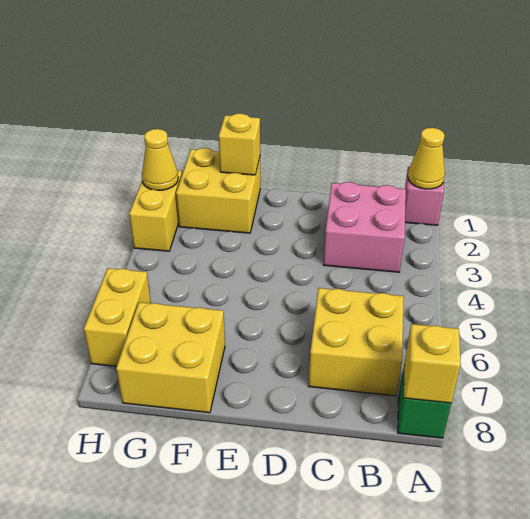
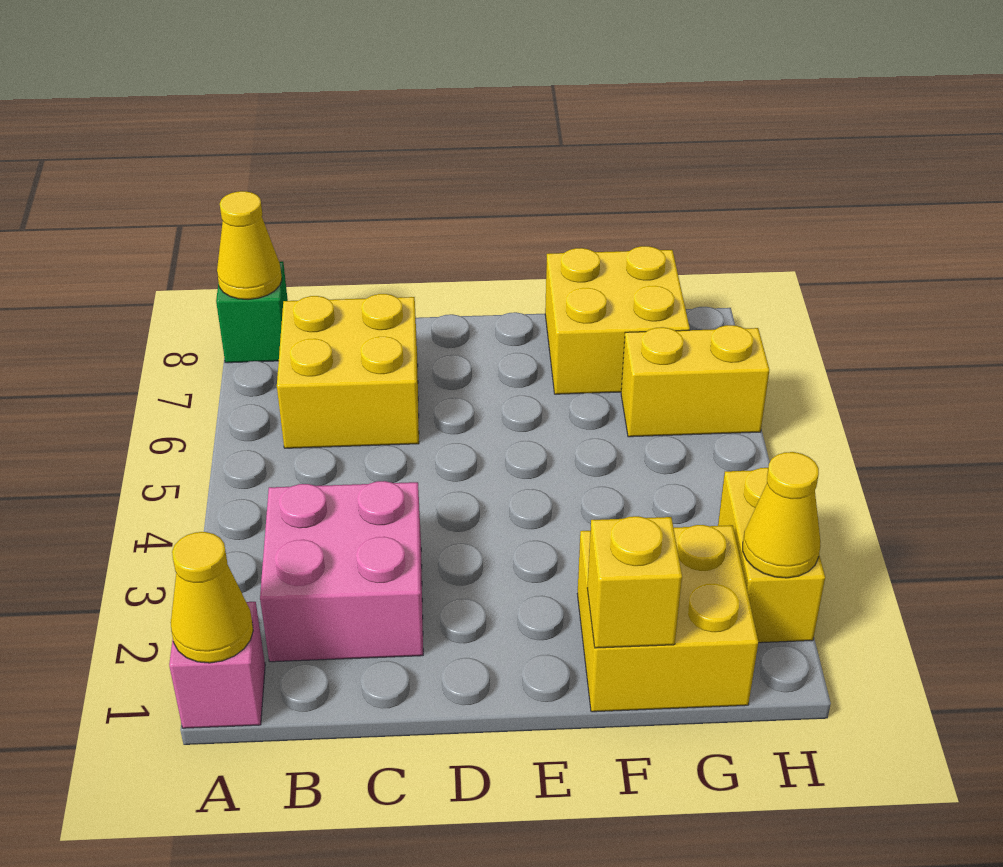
yellow 1x1 brick [404,324,461,403] -> yellow 1x1 cone [217,191,282,299]
yellow 1x2 brick [84,268,151,366] -> yellow 1x2 brick turned to [621,325,770,437]

